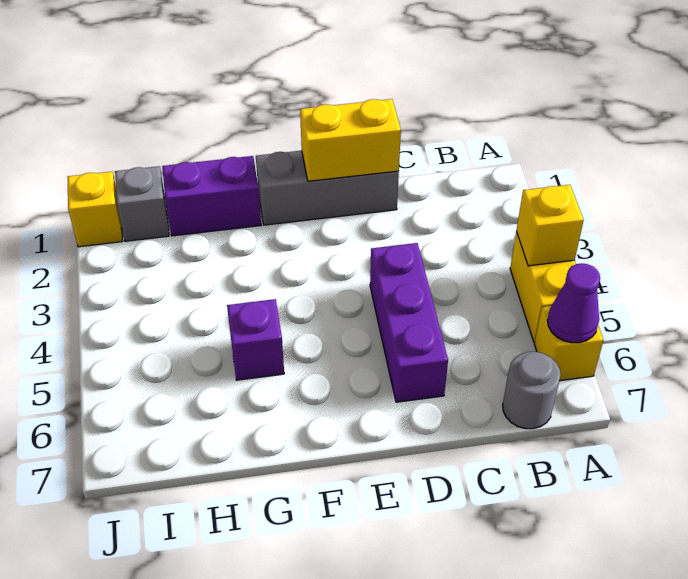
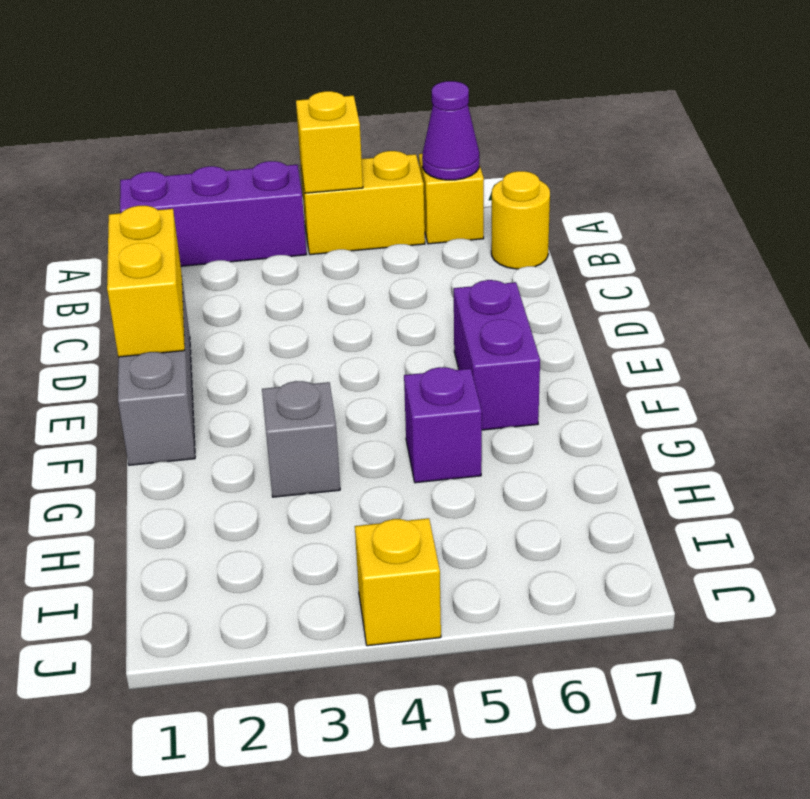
grey 1x1 round brick [503,352,561,429] -> yellow 1x1 round brick [491,171,550,269]
purple 1x3 brick [370,243,448,402] -> purple 1x3 brick moved to [120,161,307,266]
purple 1x2 brick [162,156,261,236] -> purple 1x2 brick moved to [454,280,540,430]
grey 1x1 brick [115,166,169,241] -> grey 1x1 brick moved to [262,381,340,497]
yellow 1x1 brick [68,171,122,247] -> yellow 1x1 brick moved to [355,518,441,646]

